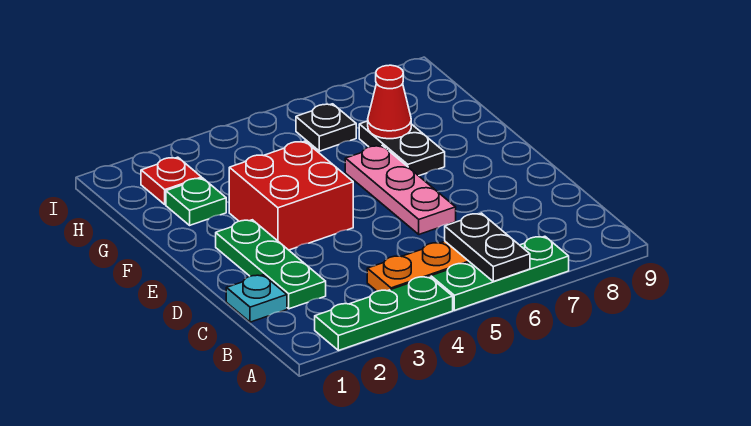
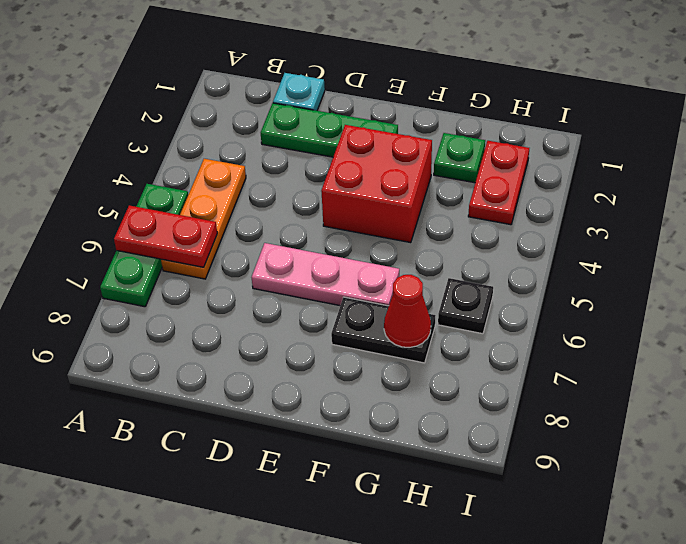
green 1x3 plate [315,276,453,350] -> none
black 1x2 plate [445,213,530,281] -> red 1x2 plate [114,205,217,267]
red 1x1 plate [141,157,202,205] -> red 1x2 plate [468,141,529,225]

